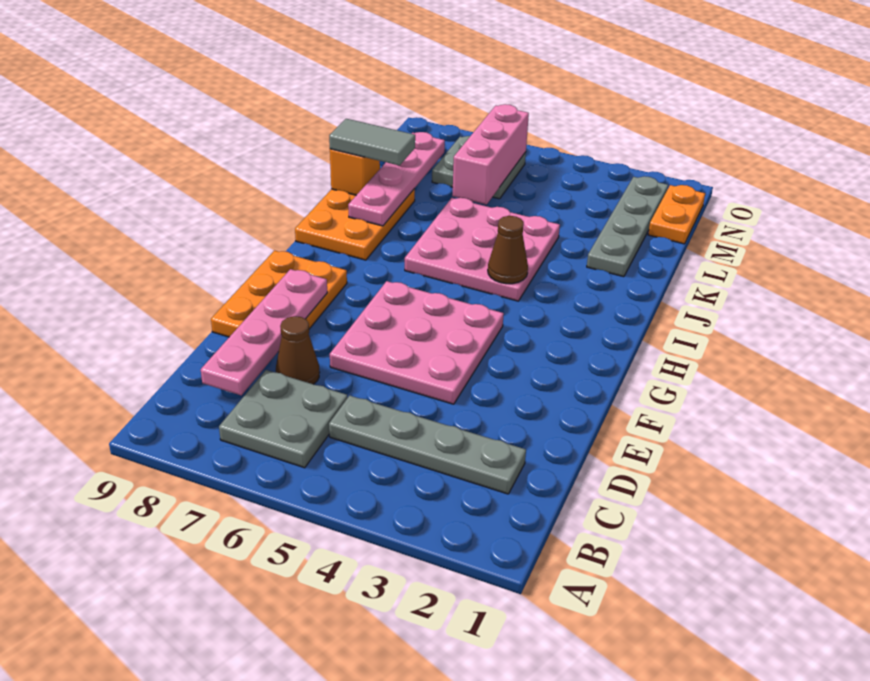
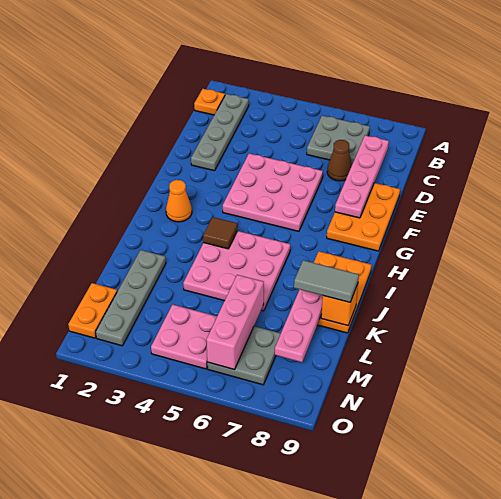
none -> orange 1x1 plate [194,89,225,115]
grey 1x4 plate [329,396,526,494] -> grey 1x4 plate turned to [191,94,249,171]
none -> orange 1x1 cone [166,180,192,222]
brown 1x1 cone [488,216,528,284] -> brown 1x1 tile [203,217,237,249]
none -> pink 2x2 plate [151,305,217,369]

